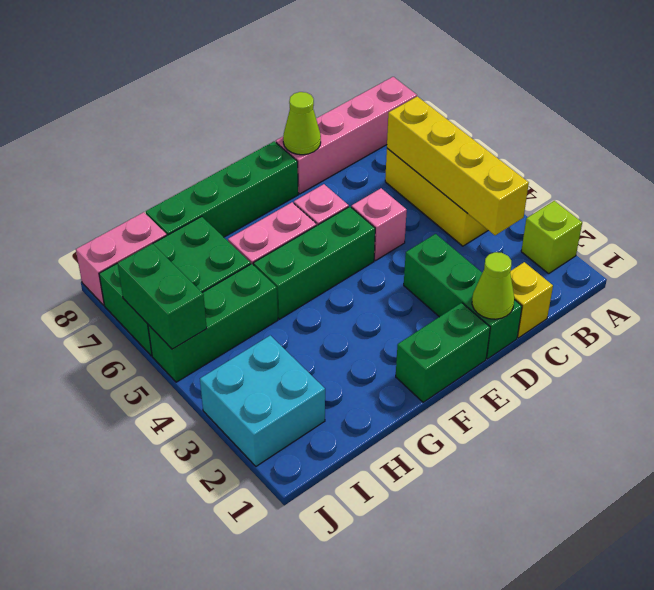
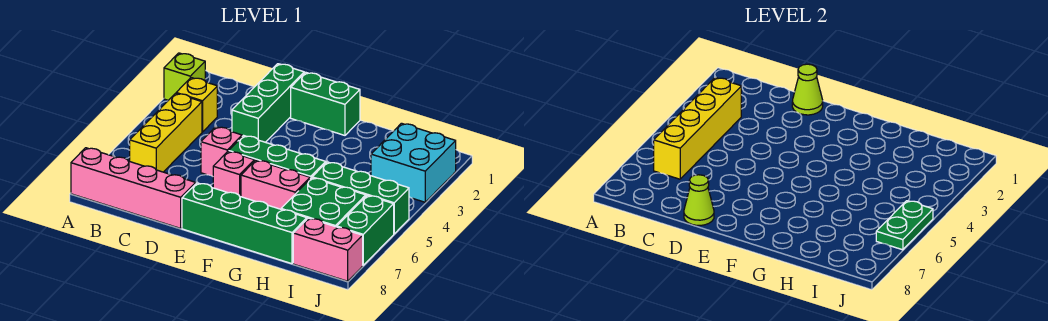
yellow 1x1 brick [510,262,553,338] -> yellow 1x1 brick moved to [176,78,217,132]
green 1x2 brick [118,244,207,349] -> green 1x2 plate [876,201,933,250]

